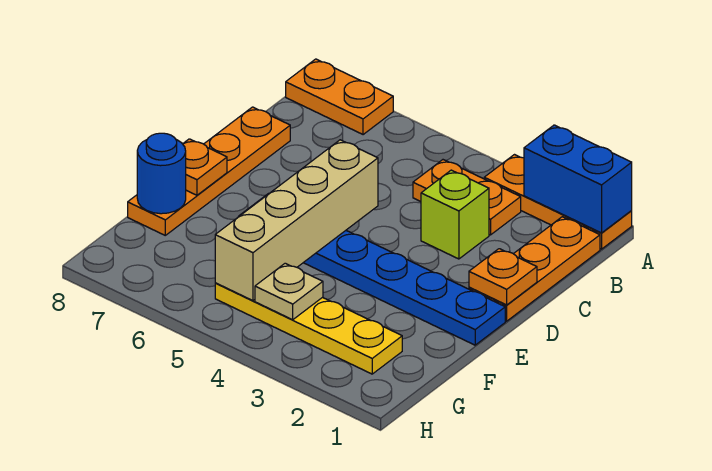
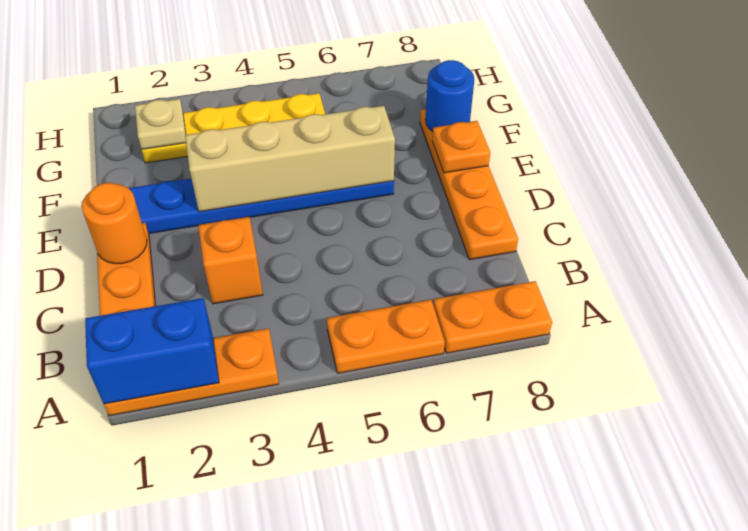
orange 1x2 plate [413,160,521,235] -> orange 1x2 plate moved to [327,300,445,373]
lime 1x1 brick [421,170,489,259] -> orange 1x1 brick [198,217,263,304]
orange 1x1 plate [469,249,537,305] -> orange 1x1 round brick [82,183,147,264]
tan 1x4 brick [215,140,378,301] -> tan 1x4 brick turned to [185,106,395,212]
tan 1x1 plate [255,263,323,320] -> tan 1x1 plate moved to [135,99,186,149]

